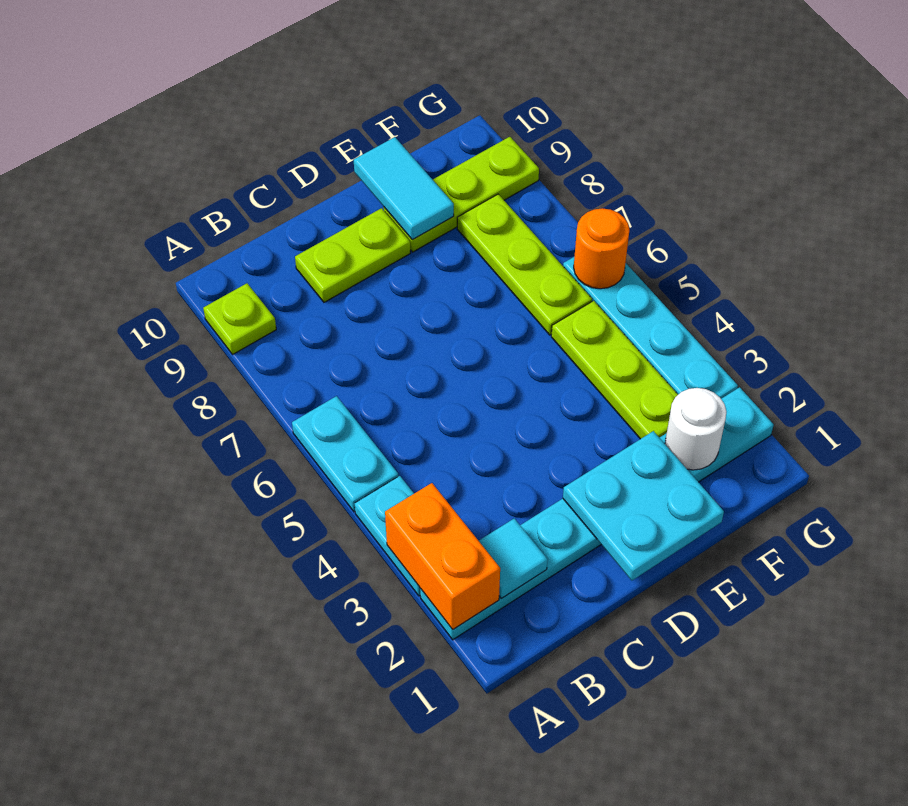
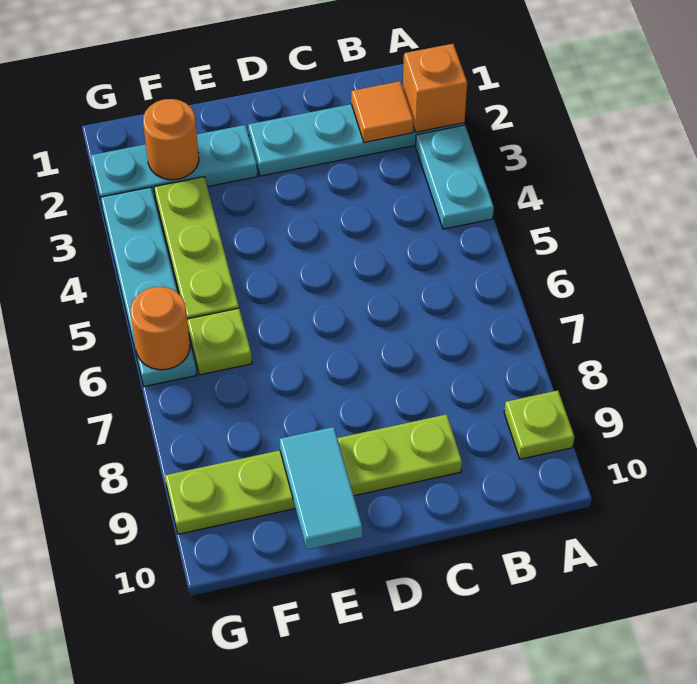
orange 1x2 brick [385,483,500,629] -> orange 1x1 brick [403,44,467,132]
cyan 1x2 plate [292,396,398,512] -> none
cyan 1x1 tile [479,519,548,599] -> orange 1x1 tile [351,81,414,142]
cyan 2x2 plate [563,431,724,580] -> none
white 1x1 round brick [665,388,726,470] -> orange 1x1 round brick [143,99,199,180]
lime 1x3 plate [457,194,592,335] -> lime 1x1 plate [187,308,252,375]

